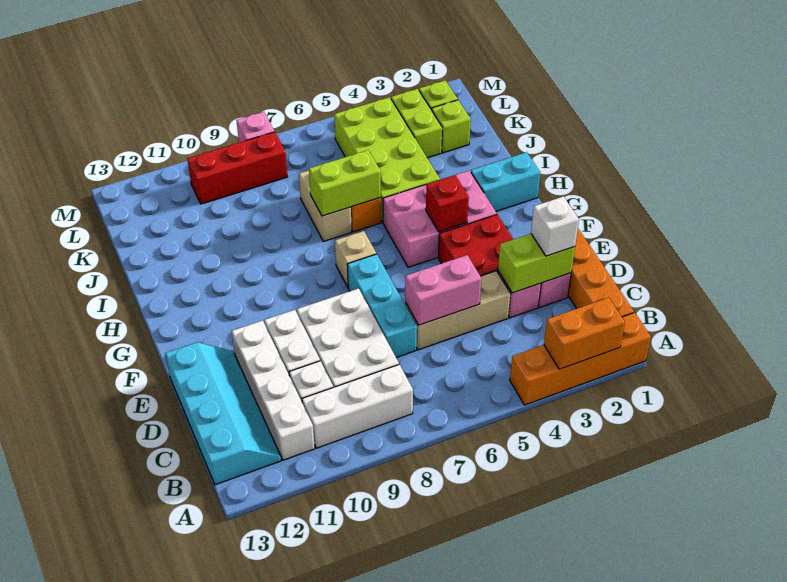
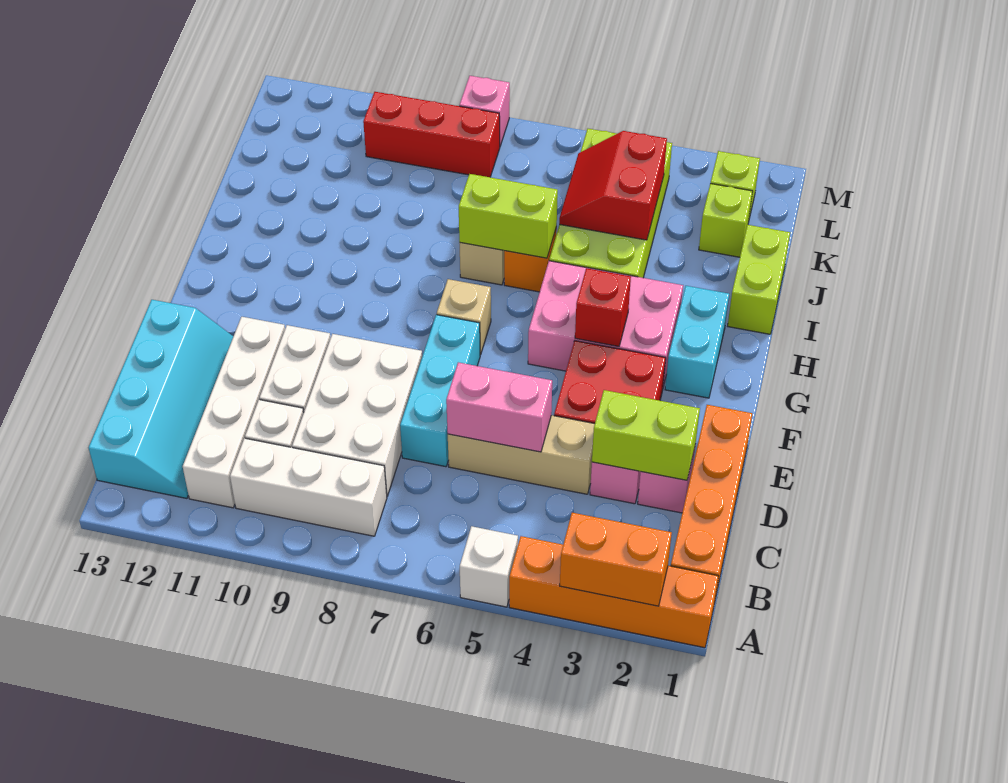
white 1x1 brick [531,196,579,256] -> white 1x1 brick moved to [460,526,518,607]
cyan 1x2 brick [471,152,540,211] -> cyan 1x2 brick turned to [665,286,729,398]
none -> red 2x2 slope [559,131,667,240]
lime 1x2 brick [391,89,442,158] -> lime 1x2 brick moved to [728,225,790,334]

